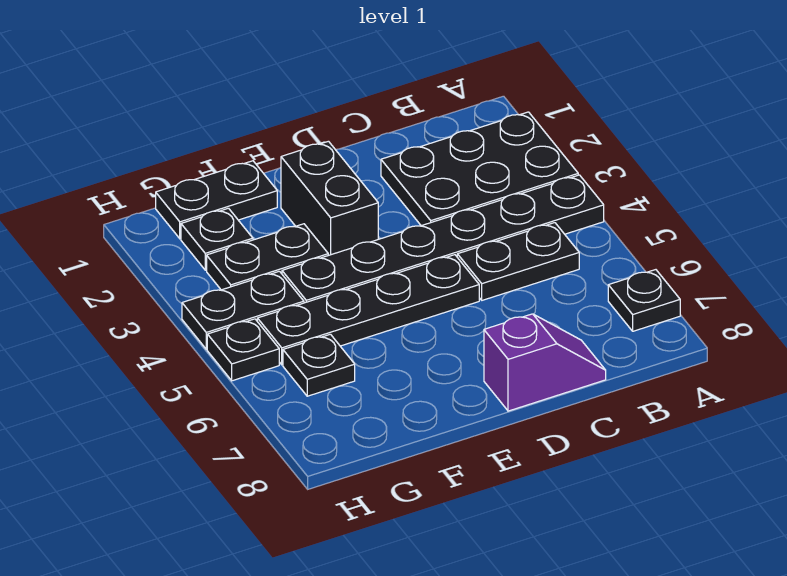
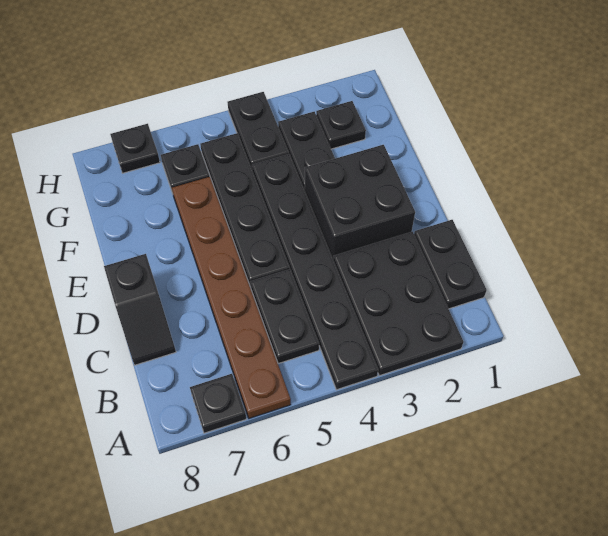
none -> brown 1x6 plate [172,177,291,418]
purple 1x2 slope [484,314,606,411] -> black 1x2 slope [104,254,176,365]
black 1x2 brick [281,141,378,255] -> black 2x2 brick [305,145,415,258]
black 1x2 plate [156,161,277,239] -> black 1x2 plate moved to [414,220,487,309]
black 1x1 plate [207,319,279,381] -> black 1x1 plate moved to [110,124,160,173]

